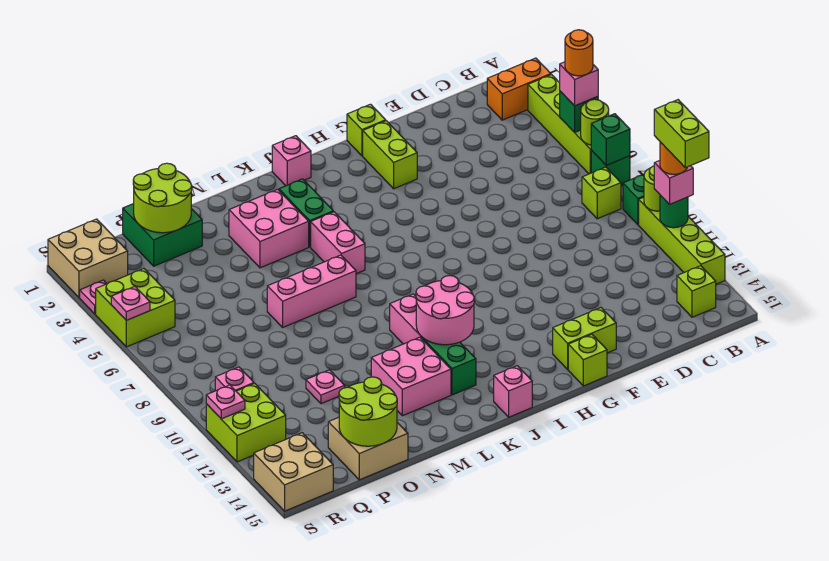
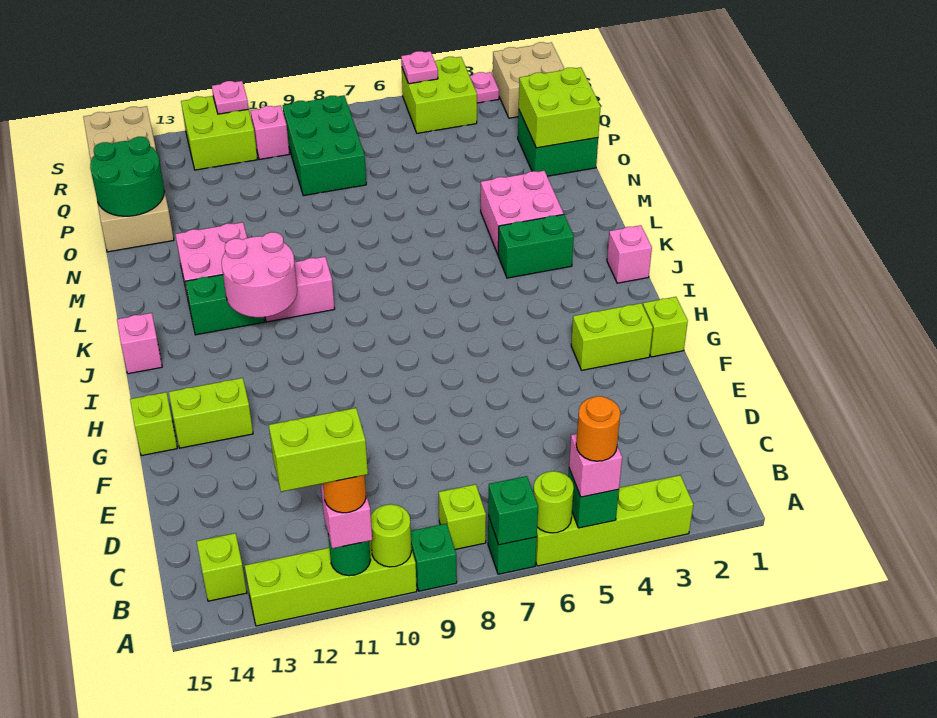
orange 1x2 brick [487,58,551,120] -> none
lime 1x2 brick [553,308,616,369] -> lime 1x2 brick turned to [169,378,253,448]
pink 1x2 brick [311,212,365,274] -> none
pink 1x3 brick [267,255,356,327] -> none
lime 2x2 round brick [133,163,192,233] -> lime 2x2 brick [519,67,601,148]
pink 1x1 plate [306,370,345,404] -> none
lime 2x2 round brick [339,377,397,446] -> green 2x2 round brick [90,137,164,216]
none -> green 2x3 brick [283,95,366,196]

